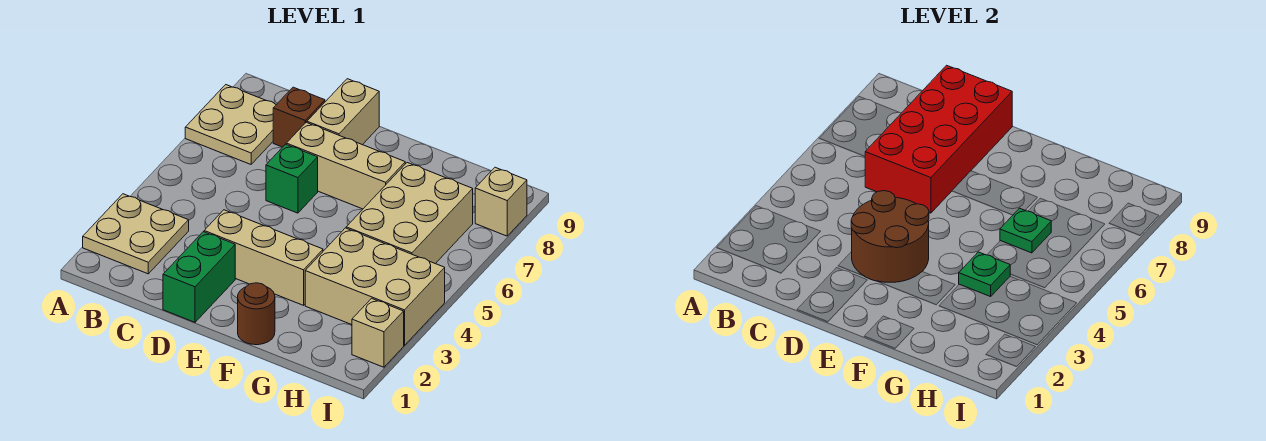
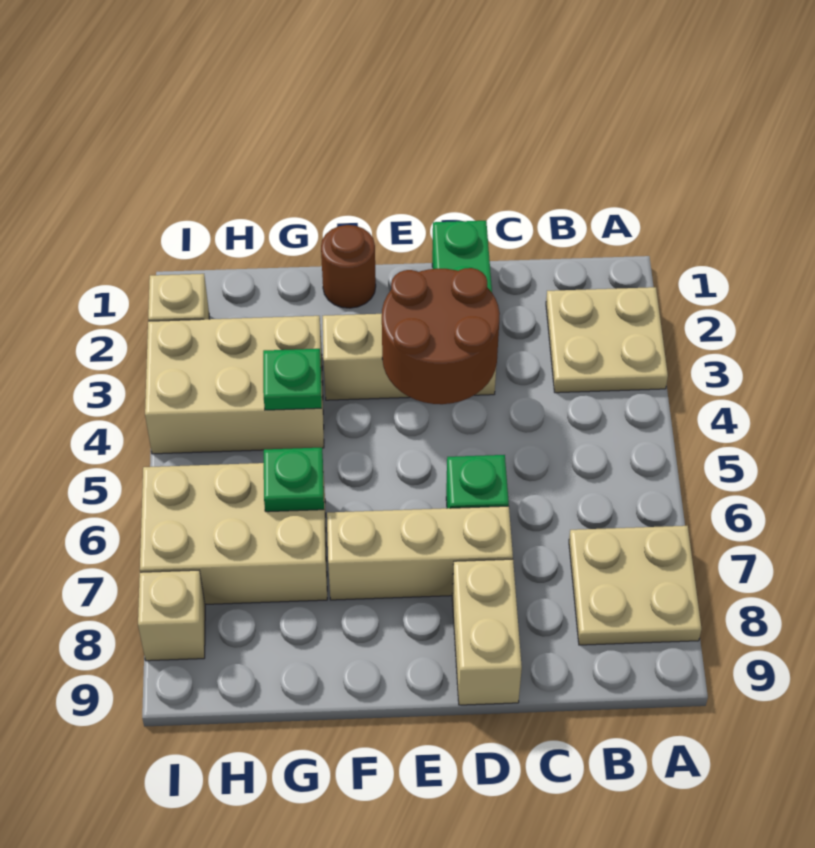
red 2x4 brick [865,65,1012,213] -> none
brown 1x1 brick [273,87,325,147] -> none
tan 2x3 brick [346,163,473,264] -> tan 2x3 brick turned to [140,463,327,604]

